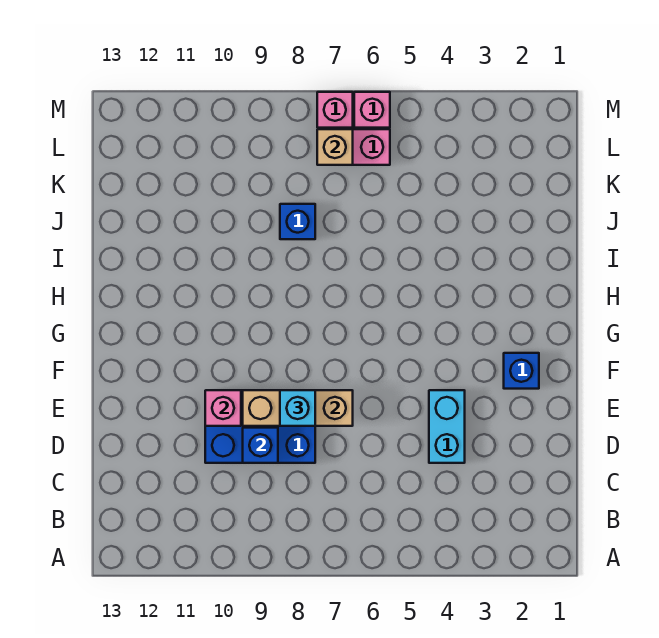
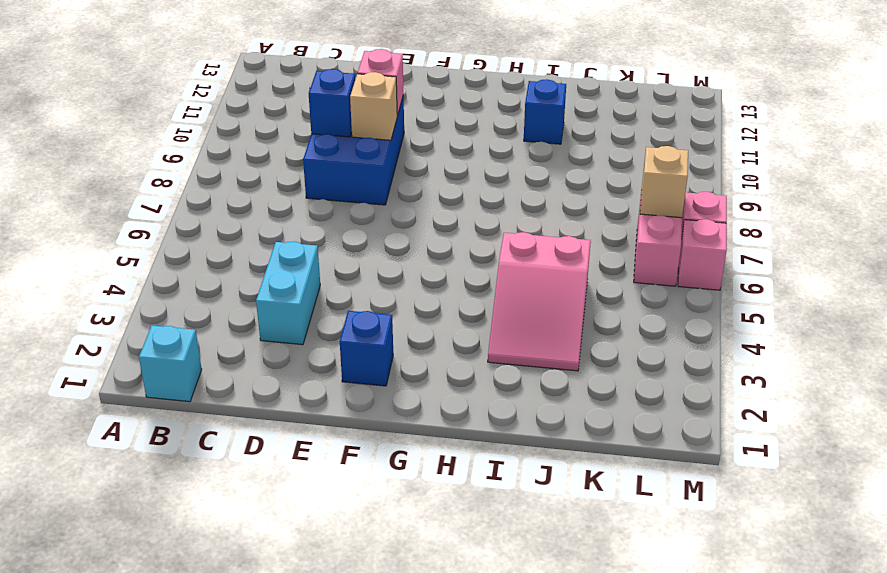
cyan 1x2 brick [429,390,465,463] -> cyan 1x2 brick turned to [256,242,320,345]
tan 1x3 brick [243,390,353,426] -> tan 1x1 brick [350,72,397,140]
cyan 1x1 brick [280,390,315,426] -> cyan 1x1 brick moved to [139,326,202,402]
none -> pink 2x3 slope [488,232,591,371]
blue 1x1 brick [280,204,315,239] -> blue 1x1 brick moved to [524,79,566,144]

